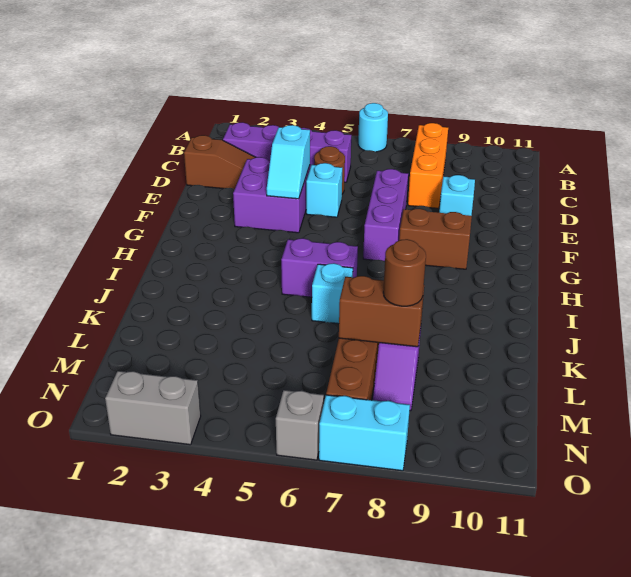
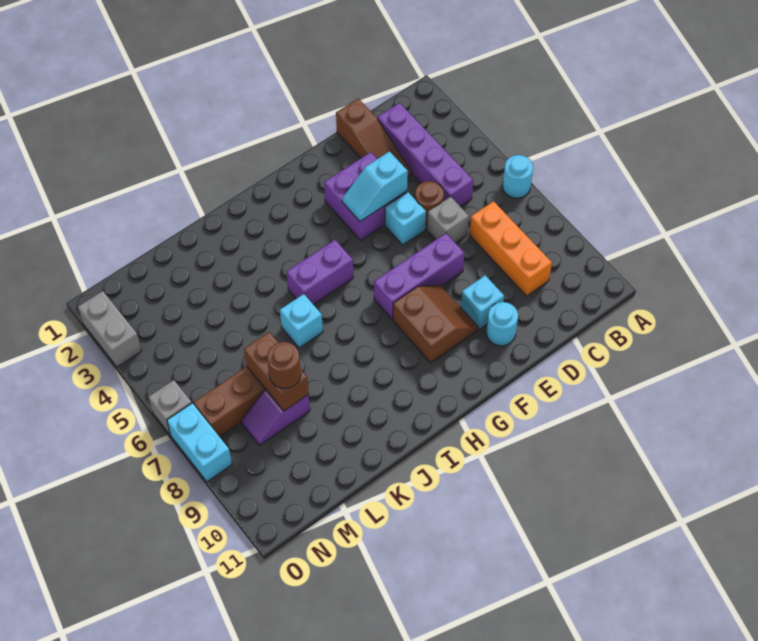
orange 1x3 brick [408,123,448,209] -> orange 1x3 brick turned to [469,201,552,296]
none -> grey 1x1 brick [427,197,469,243]
none -> cyan 1x1 round brick [486,302,518,346]
purple 1x2 brick [281,238,358,297] -> purple 1x2 brick turned to [287,240,353,305]

